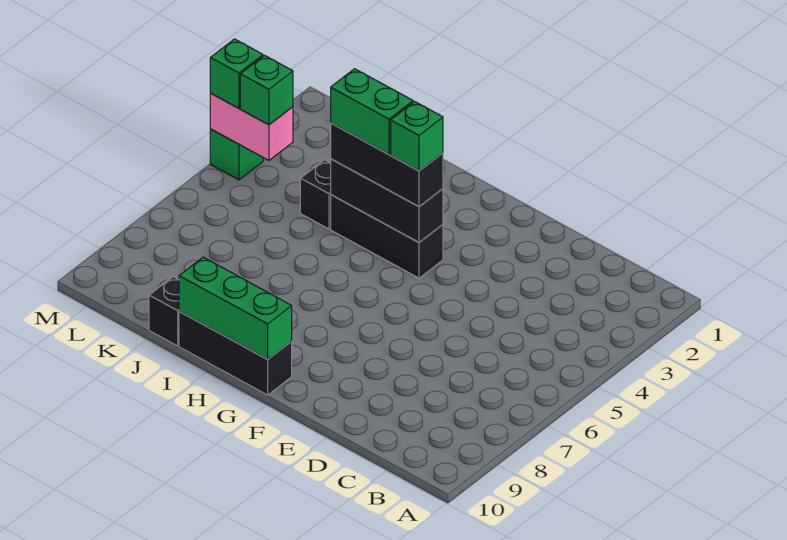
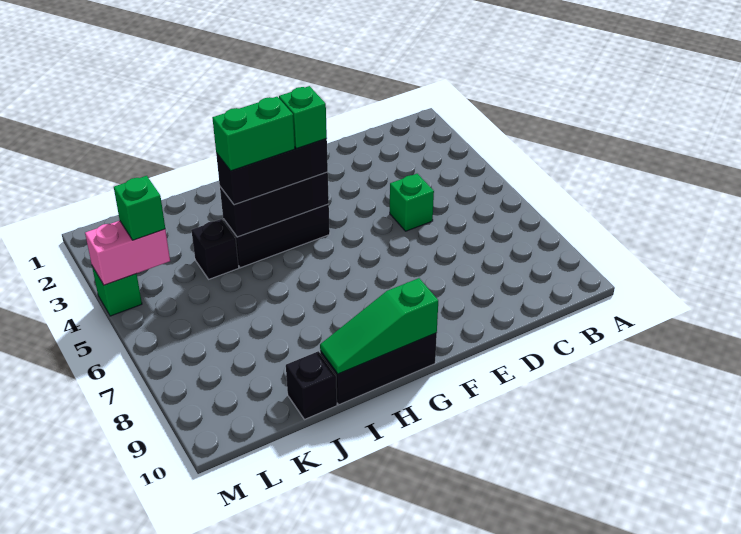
green 1x3 brick [179,257,292,359] -> green 1x3 slope [320,278,438,374]
green 1x1 brick [210,39,263,108] -> green 1x1 brick moved to [390,174,434,231]

